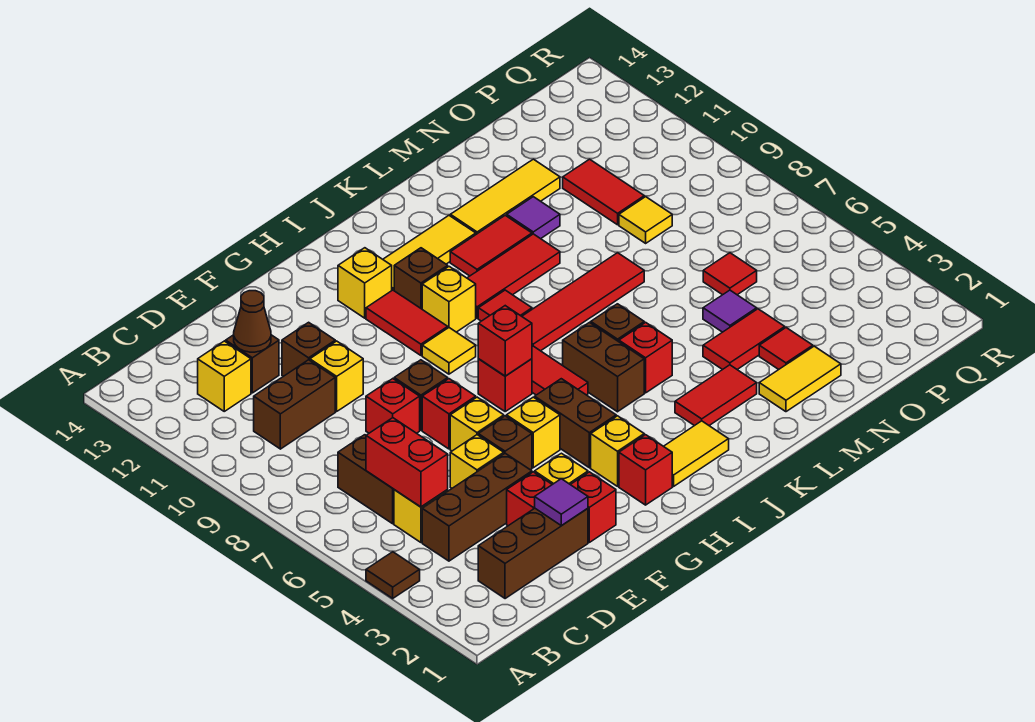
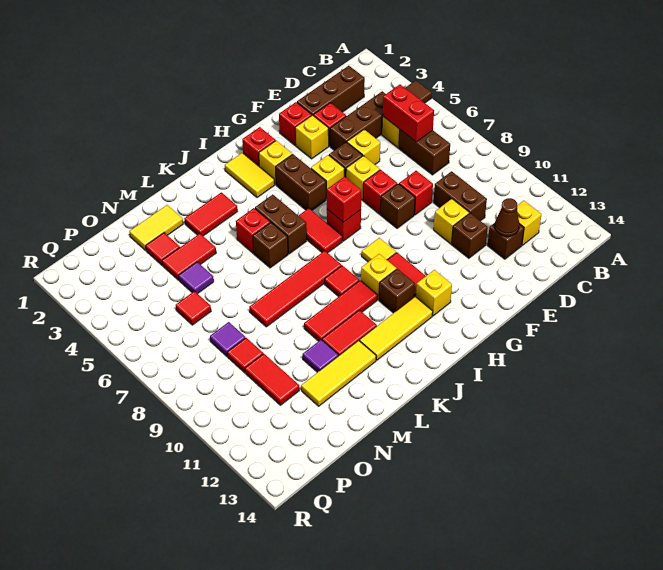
brown 1x2 brick [254,360,335,449] -> brown 1x2 brick turned to [433,171,487,221]
purple 1x1 tile [535,479,588,526] -> purple 1x1 tile moved to [210,322,245,356]
yellow 1x2 tile [664,421,729,486] -> yellow 1x2 tile turned to [225,153,275,198]
yellow 1x1 tile [619,197,672,243] -> red 1x1 tile [227,338,263,373]

